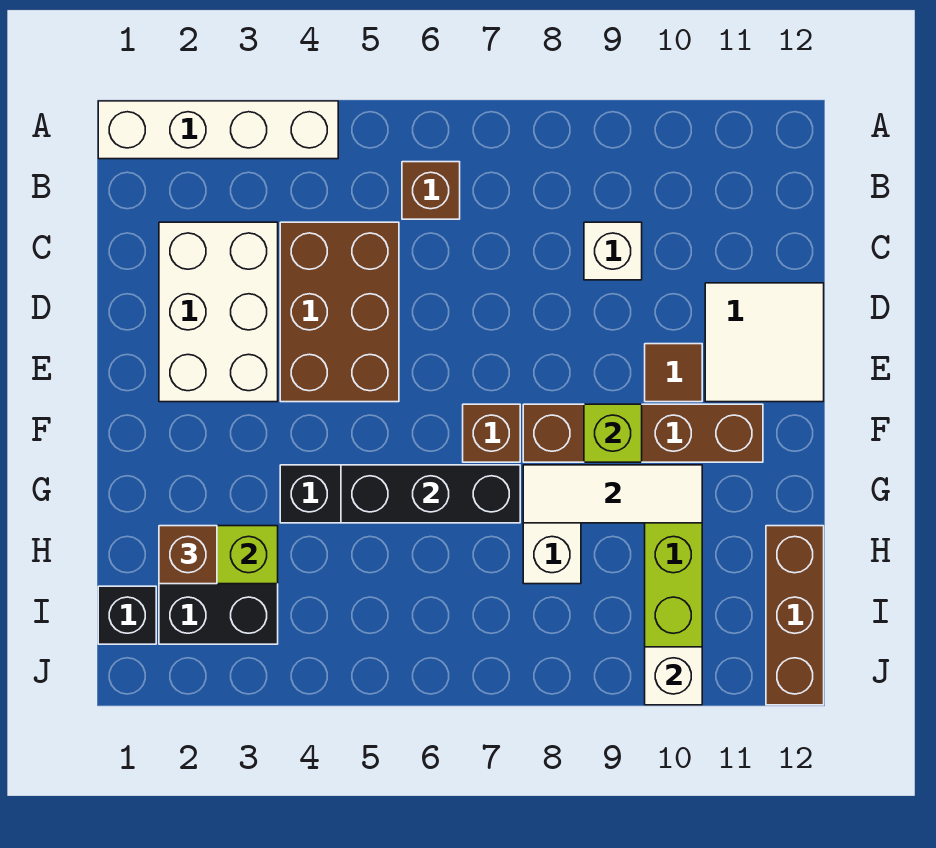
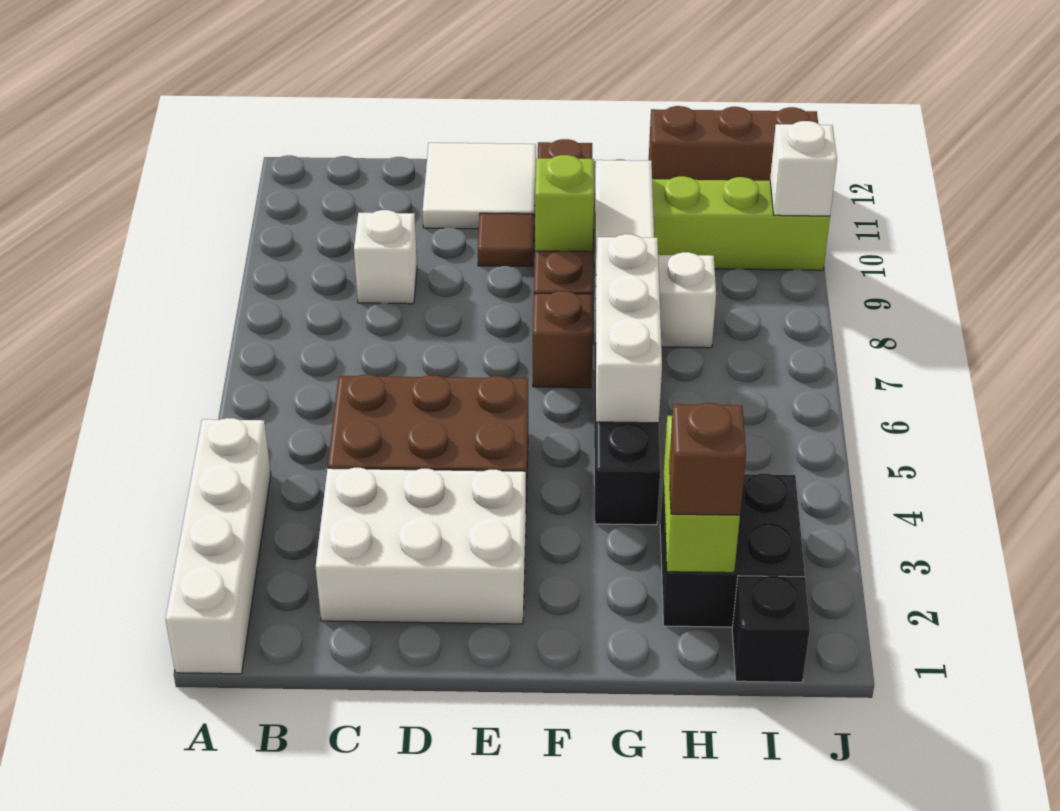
brown 1x1 brick [402,162,460,219] -> none
black 1x3 brick [341,465,520,523] -> white 1x3 brick [595,234,662,423]

